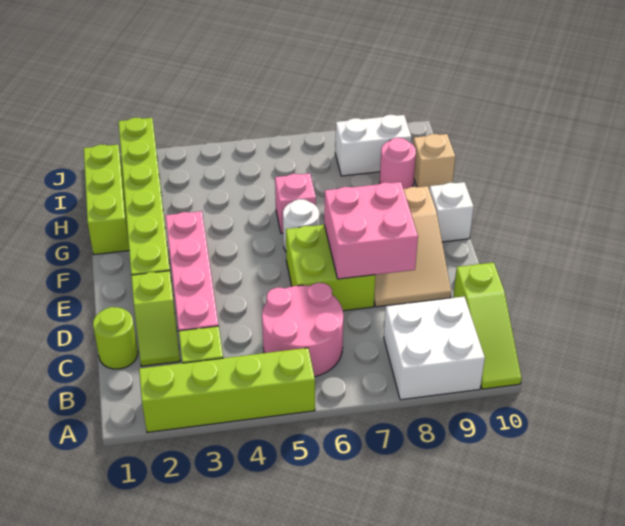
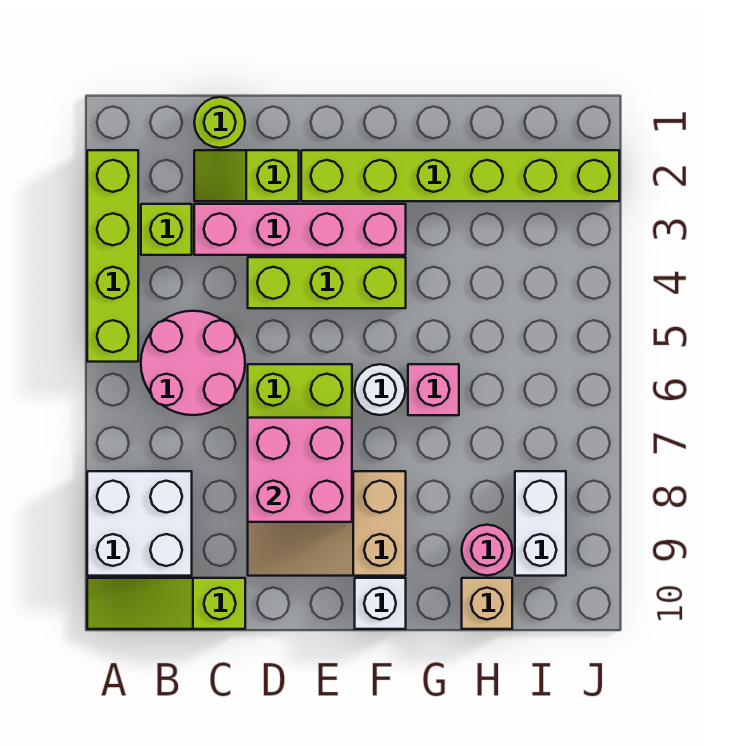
lime 1x3 brick [84,144,129,255] -> lime 1x3 brick moved to [248,257,406,308]

